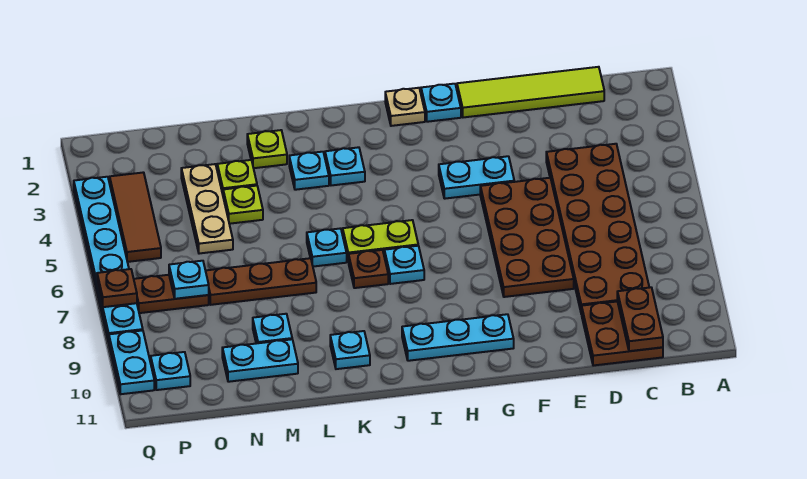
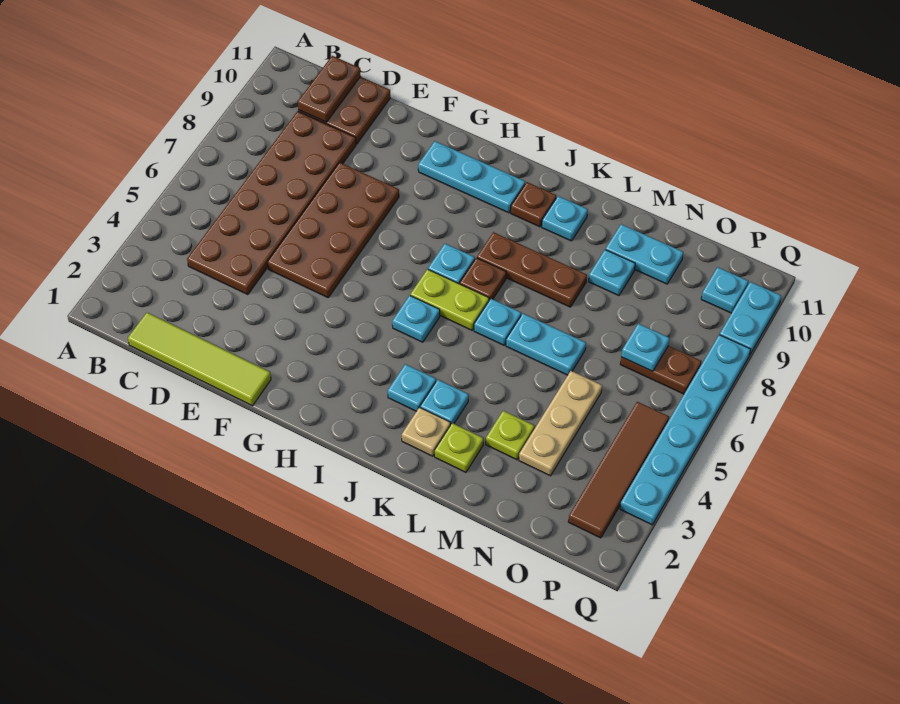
cyan 1x2 plate [439,156,514,199] -> cyan 1x2 plate moved to [506,314,586,375]
cyan 1x1 plate [421,84,461,122] -> cyan 1x1 plate moved to [392,295,440,342]
tan 1x1 plate [385,88,425,126] -> tan 1x1 plate moved to [402,407,450,456]
brown 1x3 plate [205,258,316,305] -> brown 1x3 plate moved to [477,232,587,307]
lime 1x1 plate [223,186,263,224] -> none
brown 1x3 tile [110,172,161,262] -> brown 1x4 tile [568,402,669,538]
brown 1x1 plate [97,269,137,307] -> brown 1x1 plate moved to [511,182,556,227]

